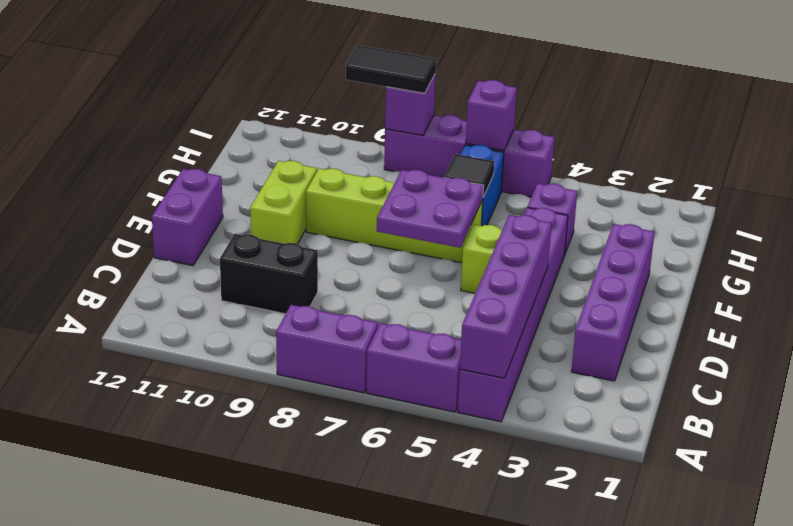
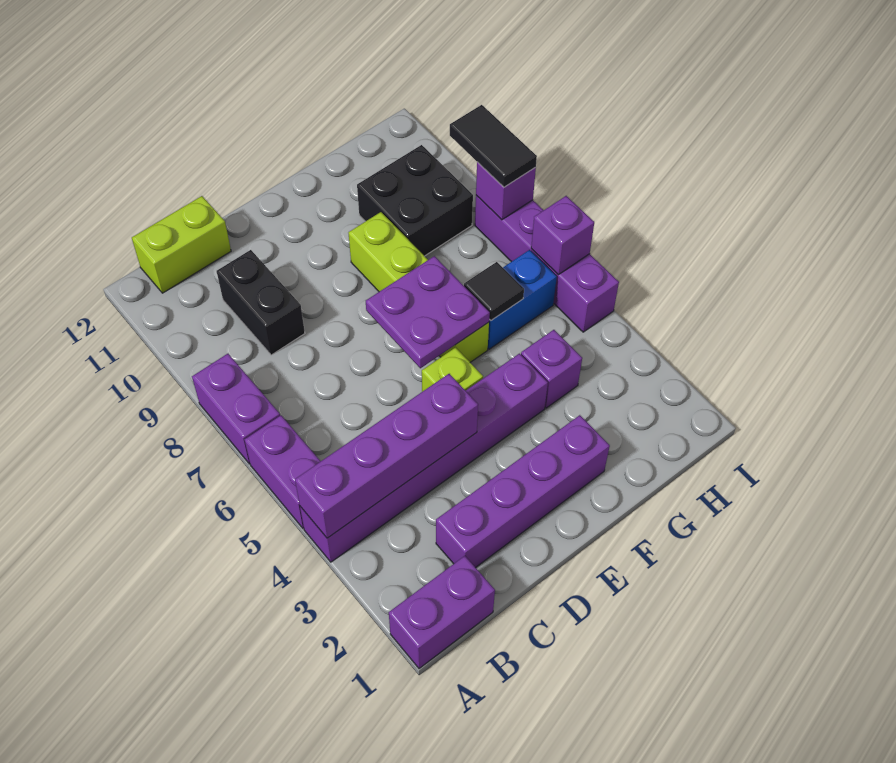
purple 1x2 brick [152,169,223,266] -> purple 1x2 brick moved to [389,556,495,669]
lime 1x2 brick [250,161,317,244] -> lime 1x2 brick moved to [132,196,231,293]
none -> black 2x2 brick [357,145,473,256]

